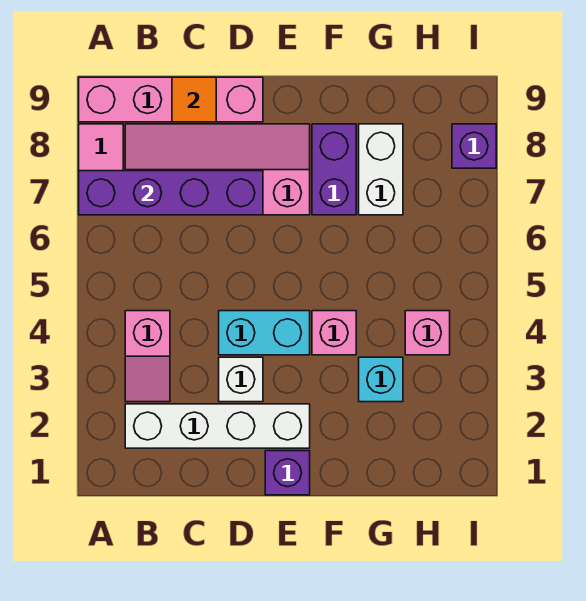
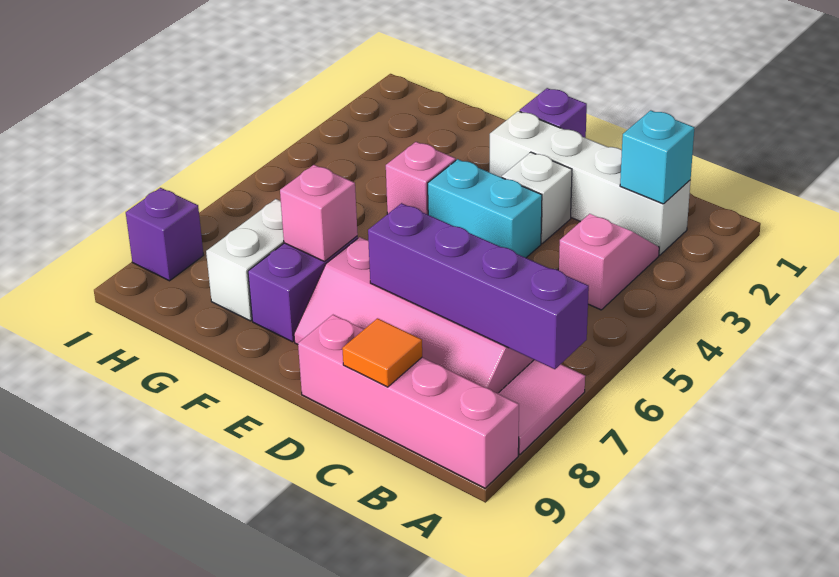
cyan 1x1 brick [359,357,403,402] -> cyan 1x1 brick moved to [620,110,694,204]
pink 1x1 brick [405,311,450,355] -> pink 1x1 brick moved to [280,165,358,261]

